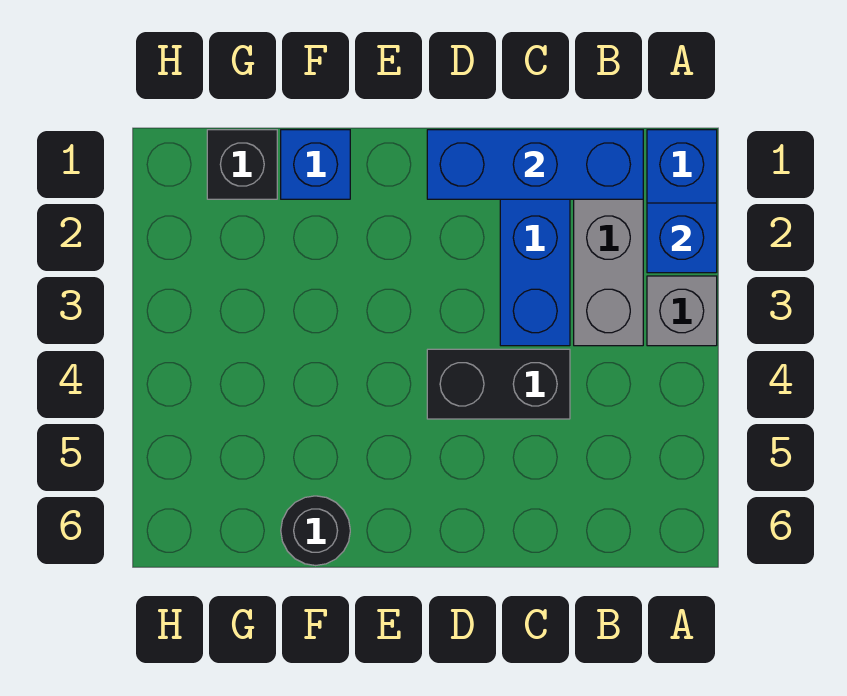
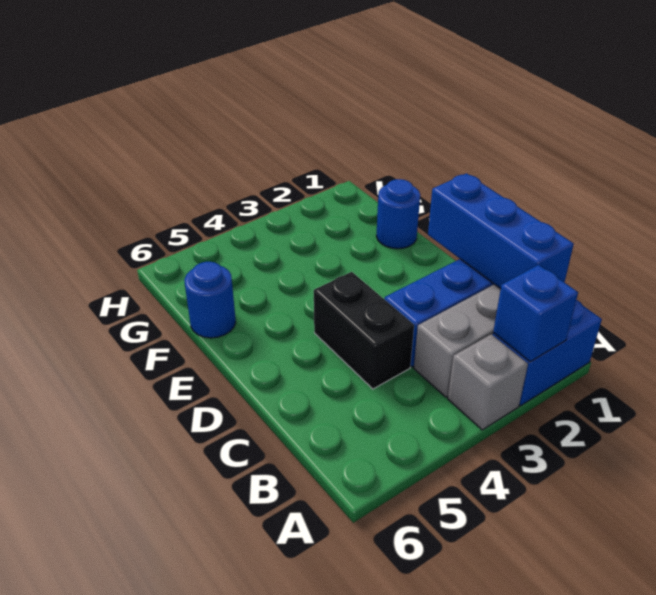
blue 1x1 brick [281,130,350,199] -> blue 1x1 round brick [376,179,420,249]
black 1x1 round brick [281,496,350,566] -> blue 1x1 round brick [184,262,236,338]
black 1x1 brick [207,130,277,199] -> none

